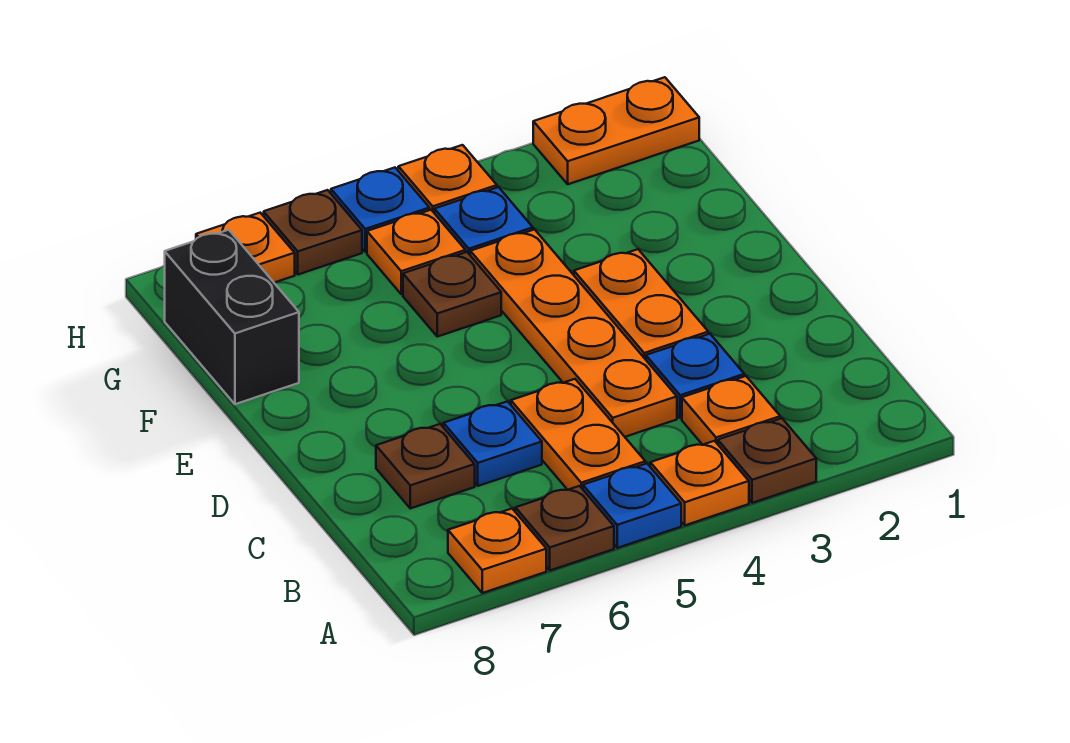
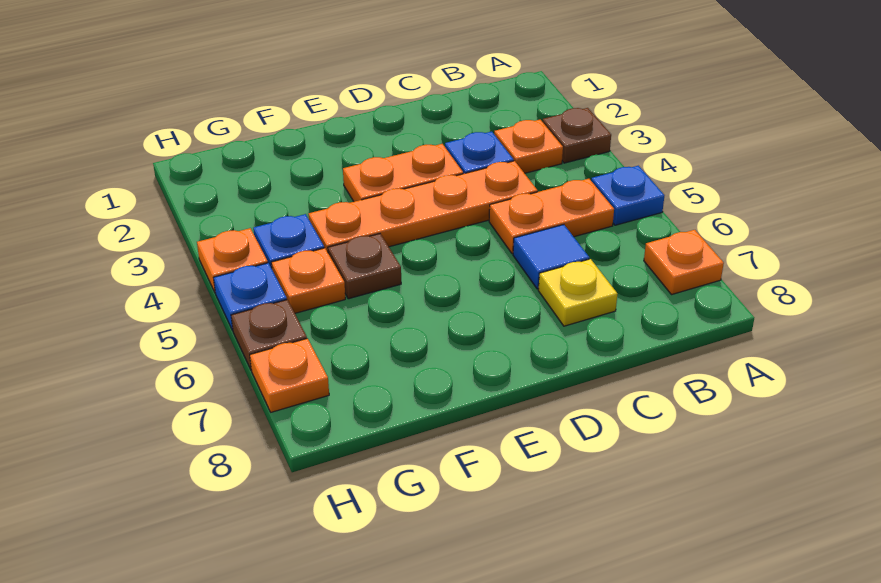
orange 1x1 plate [650,441,749,525] -> none
brown 1x1 plate [515,486,614,570] -> none
blue 1x1 plate [443,401,542,486] -> blue 1x1 tile [513,225,589,289]
brown 1x1 plate [376,424,475,508] -> yellow 1x1 plate [538,259,618,326]
black 1x2 brick [165,230,299,404] -> none
orange 1x2 plate [533,77,699,184] -> none

